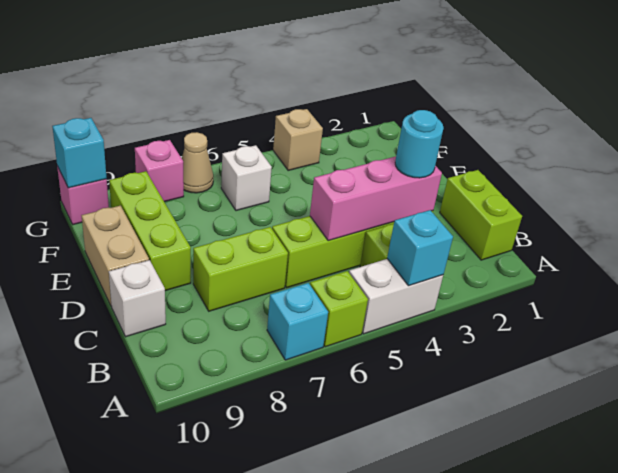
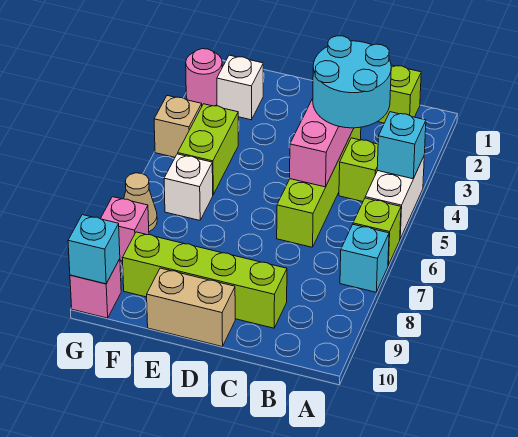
cyan 1x1 round brick [395,110,443,178] -> cyan 2x2 round brick [313,36,391,128]
lime 1x2 brick [193,227,288,311] -> lime 1x2 brick moved to [178,104,238,194]
white 1x1 brick [109,260,166,337] -> white 1x1 brick moved to [217,55,263,120]
lime 1x3 brick [109,171,191,291] -> lime 1x4 brick [123,232,287,328]
none -> pink 1x1 round brick [186,49,222,106]

